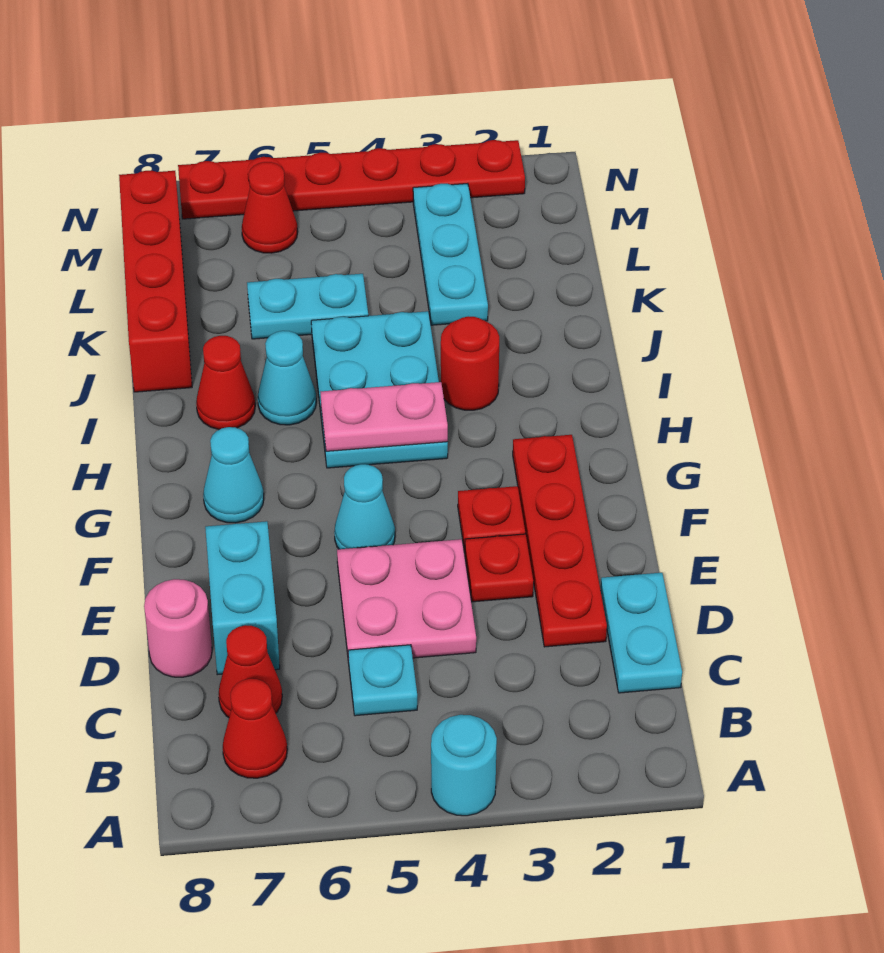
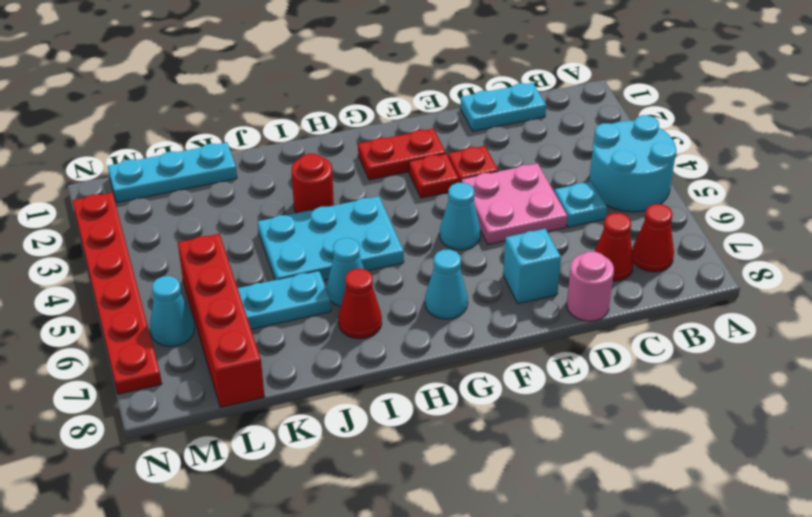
cyan 1x1 round brick [431,715,497,816] -> cyan 2x2 round brick [589,115,676,212]
red 1x4 plate [513,435,607,647] -> red 1x2 plate [358,129,446,180]
cyan 1x2 brick [205,521,280,675] -> cyan 1x1 brick [503,229,561,304]
pink 1x2 plate [321,382,448,451] -> none
red 1x4 brick [119,171,192,392] -> red 1x4 brick turned to [178,234,265,407]
cyan 1x3 plate [413,184,488,325] -> cyan 1x3 plate moved to [108,142,237,203]
cyan 1x2 plate [247,274,368,339] -> cyan 1x2 plate turned to [238,271,331,329]
red 1x1 cone [242,162,298,253] -> cyan 1x1 cone [150,276,194,347]

